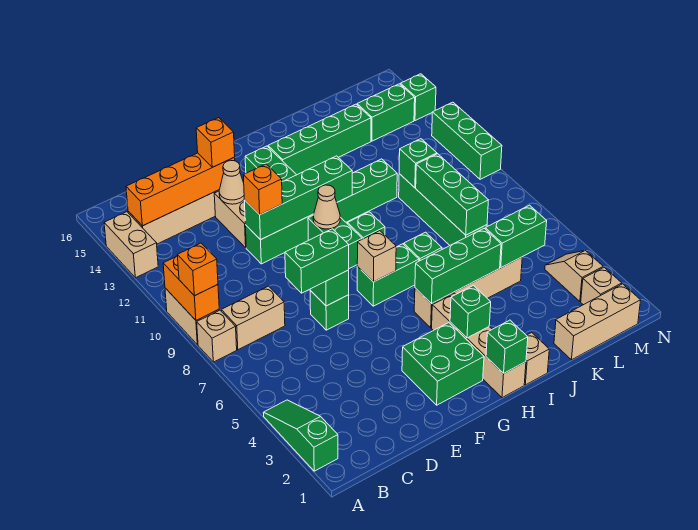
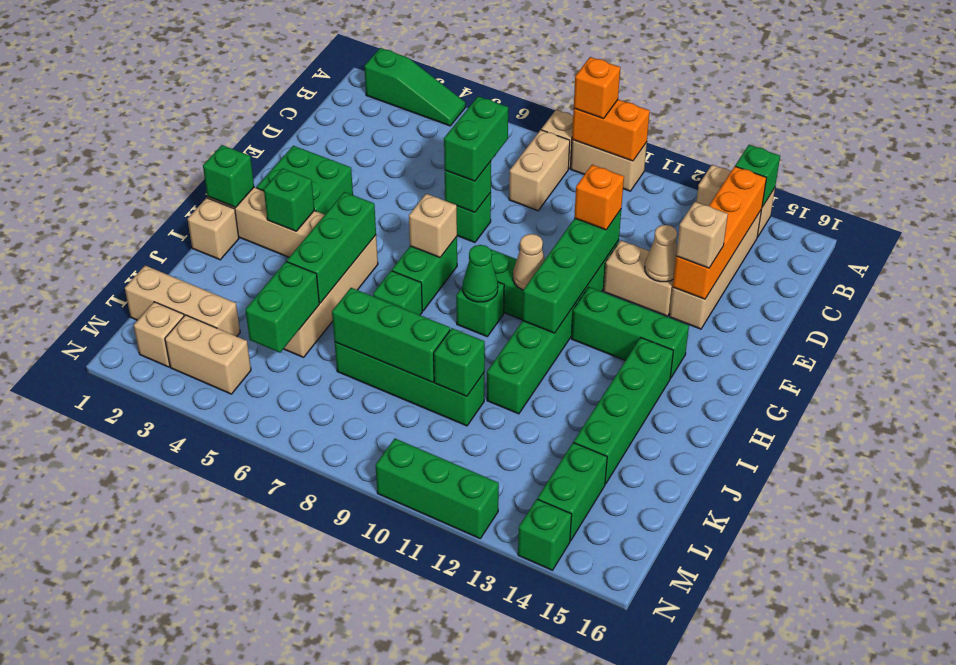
none -> green 1x1 brick [735,145,780,207]
orange 1x1 brick [196,118,235,167] -> tan 1x1 brick [676,202,728,268]
none -> green 1x1 cone [463,245,498,302]
tan 1x3 brick [554,284,641,360] -> tan 1x3 brick turned to [125,266,240,336]
tan 1x2 slope [545,250,603,302] -> tan 1x2 brick [165,315,251,394]

